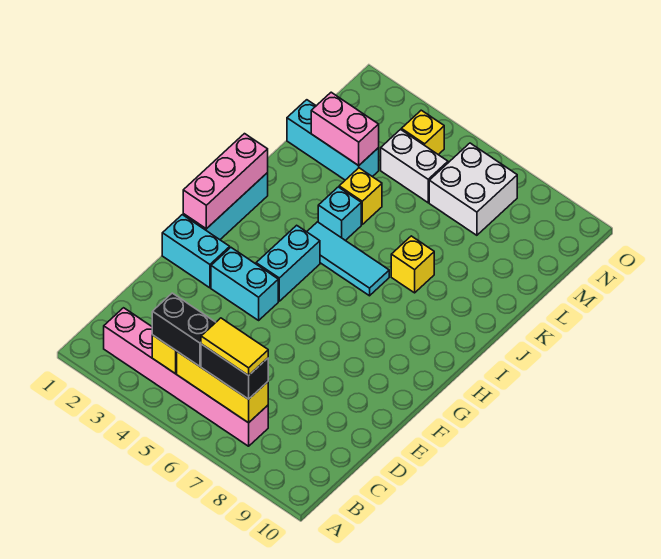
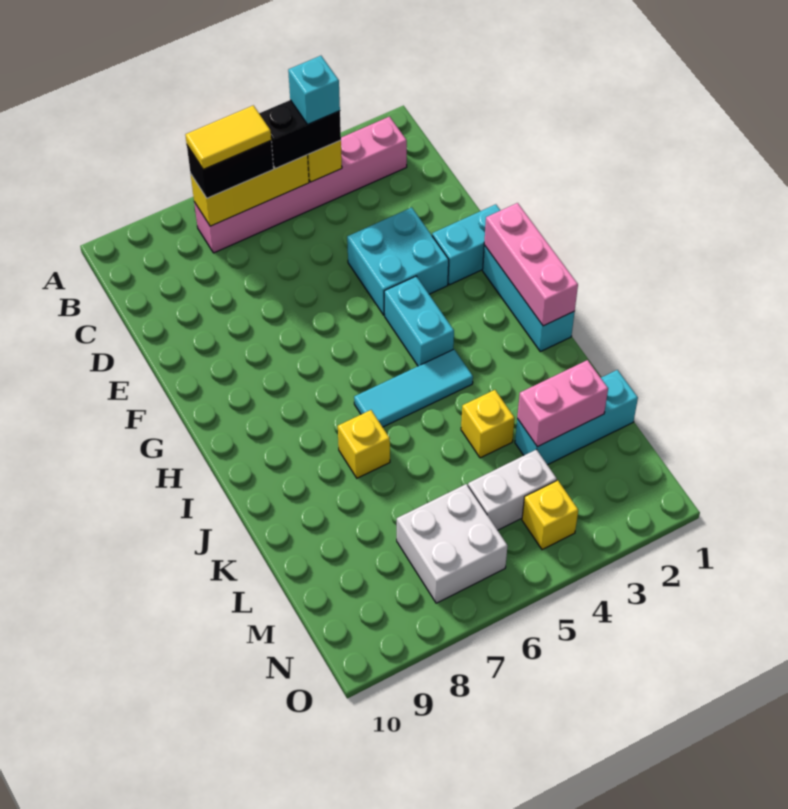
cyan 1x2 brick [211,248,278,320] -> cyan 2x2 brick [347,208,449,315]
cyan 1x1 brick [318,187,361,240] -> cyan 1x1 brick moved to [288,56,340,124]

